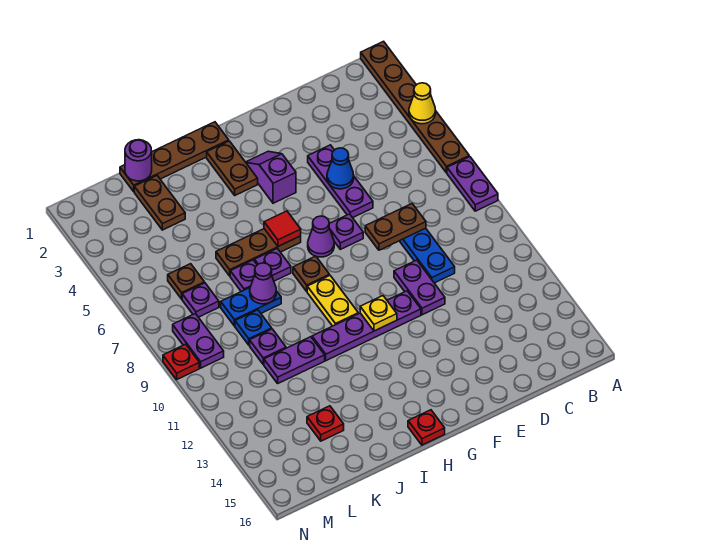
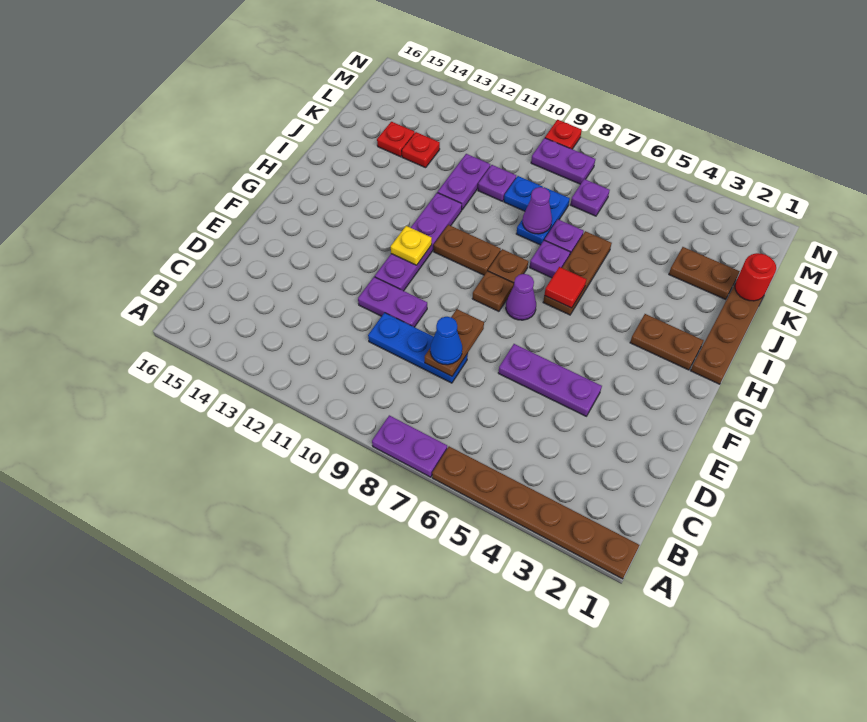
yellow 1x1 cone [409,83,436,124] -> none
blue 1x1 cone [327,148,354,189] -> blue 1x1 cone moved to [430,317,462,365]
purple 1x1 plate [329,214,363,249] -> none
purple 1x2 slope [246,151,296,203] -> none
yellow 1x2 plate [307,276,358,326] -> brown 1x2 plate [434,225,501,275]
red 1x1 plate [408,410,445,445] -> red 1x1 plate moved to [402,132,440,168]
purple 1x1 round brick [125,140,152,181] -> red 1x1 round brick [735,253,776,301]
brown 1x1 plate [168,264,204,299] -> brown 1x1 plate moved to [472,271,514,311]

